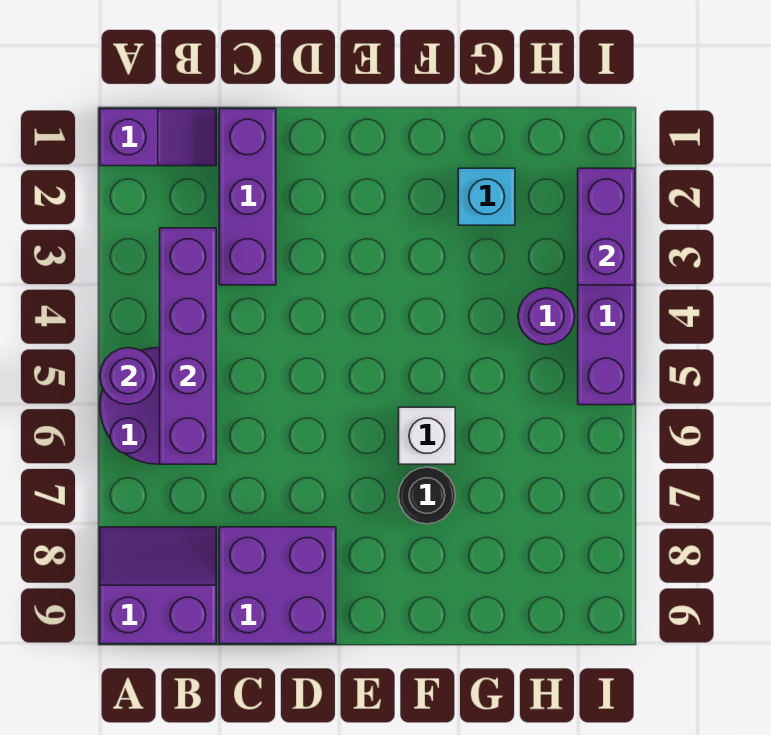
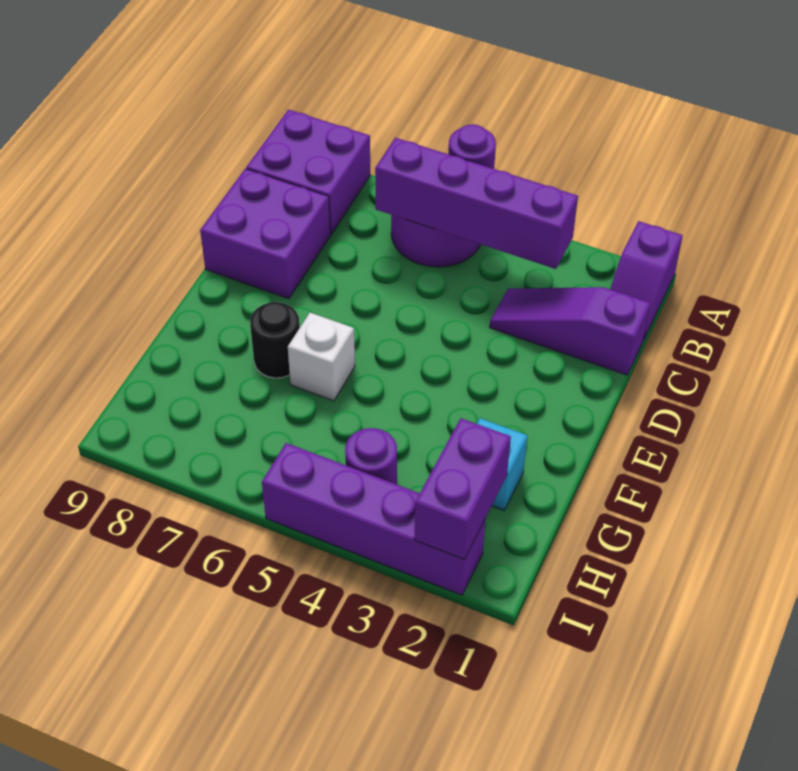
purple 2x2 slope [100,527,216,644] -> purple 2x2 brick [246,109,370,234]
purple 1x3 brick [219,109,276,285] -> purple 1x3 slope [490,287,650,375]
purple 1x2 brick [578,168,635,285] -> purple 1x2 brick turned to [414,418,511,559]

